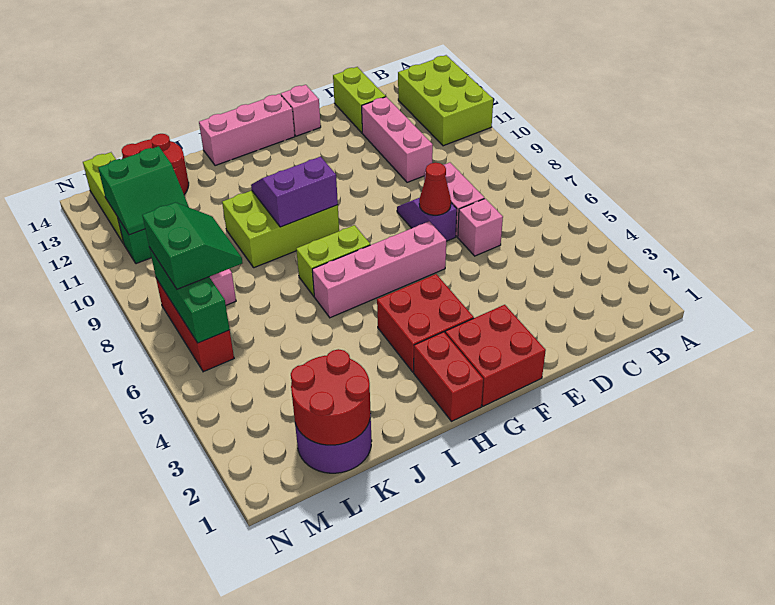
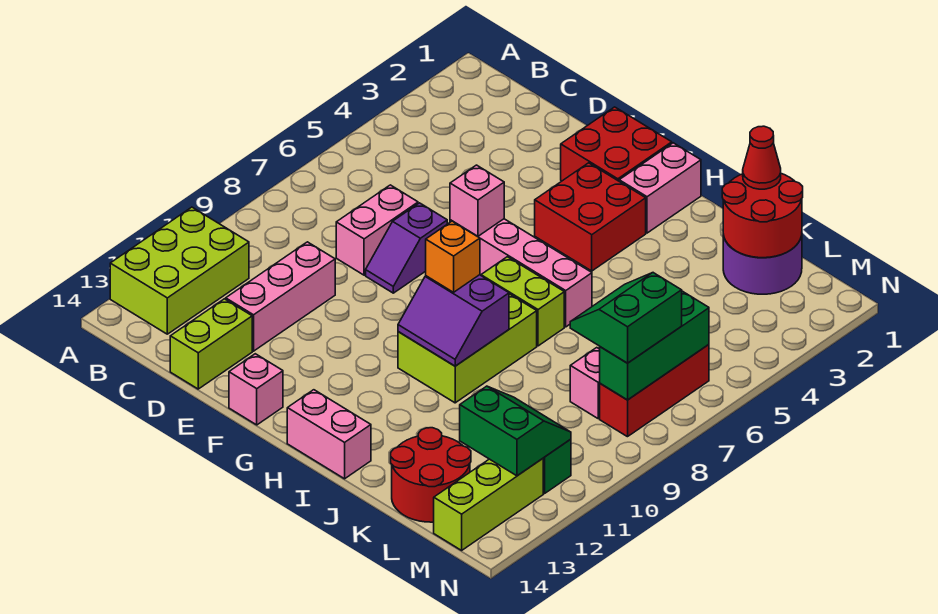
pink 1x1 brick [458,199,503,256] -> pink 1x1 brick moved to [450,165,504,236]
red 1x1 cone [419,163,451,215] -> red 1x1 cone moved to [743,126,781,189]
pink 1x3 brick [199,94,295,166] -> pink 1x2 brick [287,390,371,479]
red 1x2 brick [414,332,483,421] -> pink 1x2 brick [619,143,701,233]
lime 2x3 brick [222,191,339,268] -> lime 2x3 brick turned to [398,294,537,403]
none -> orange 1x1 brick [426,221,480,292]

